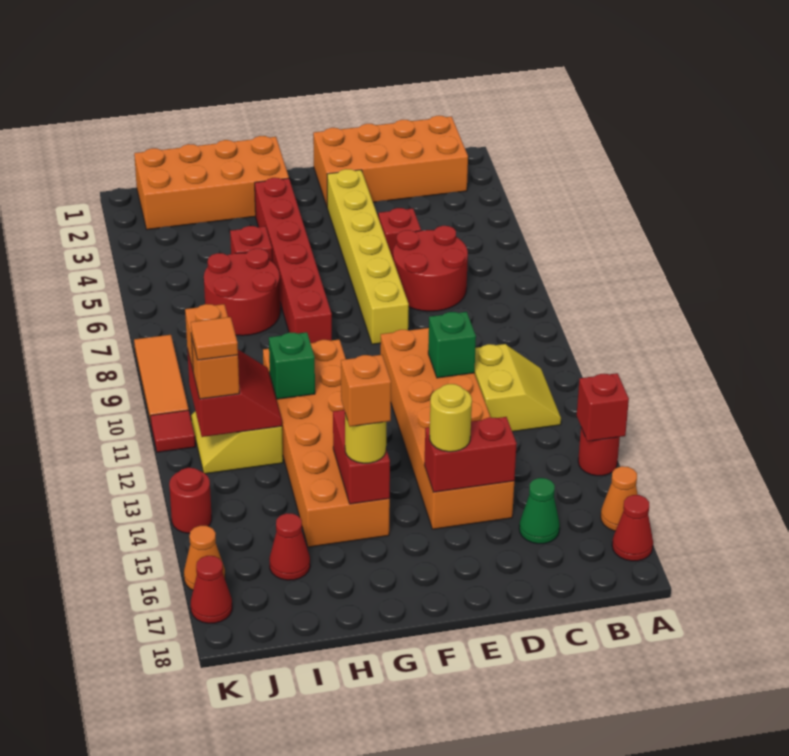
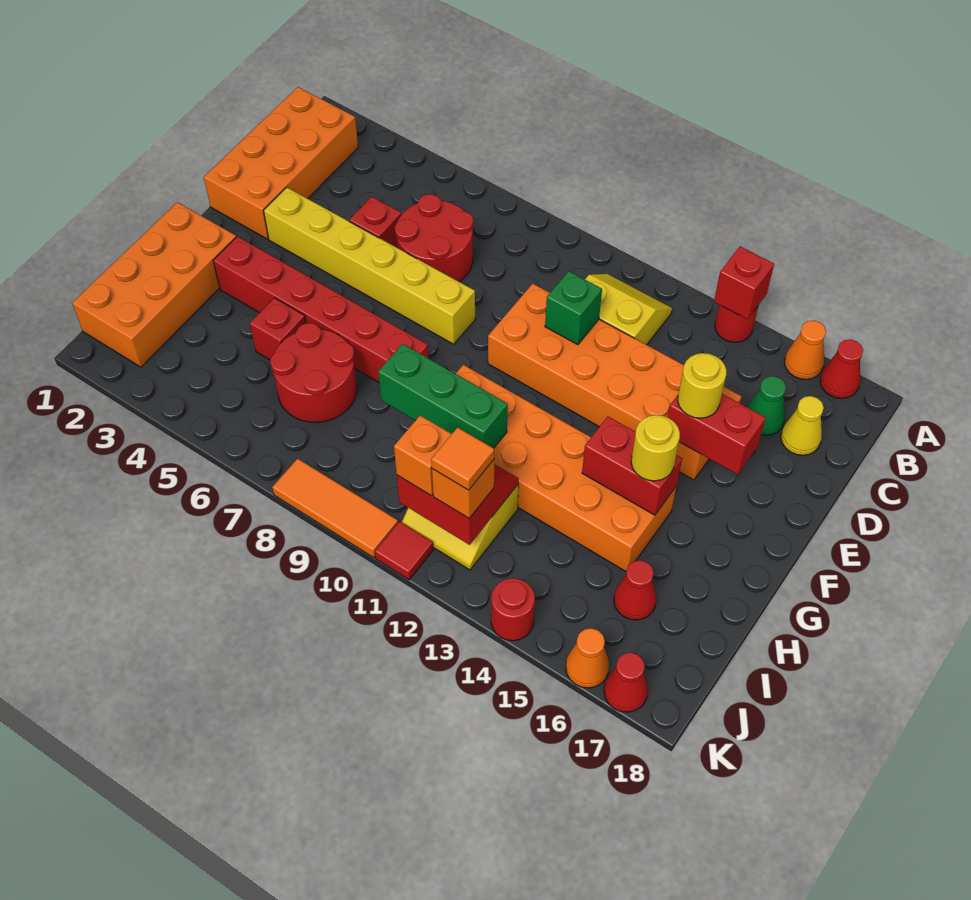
none -> yellow 1x1 cone [781,396,824,455]
red 1x2 brick [424,417,517,492] -> red 1x2 brick turned to [668,394,766,474]
orange 1x1 brick [341,355,391,427] -> none
green 1x1 brick [269,332,315,399] -> green 1x3 brick [378,344,508,448]

